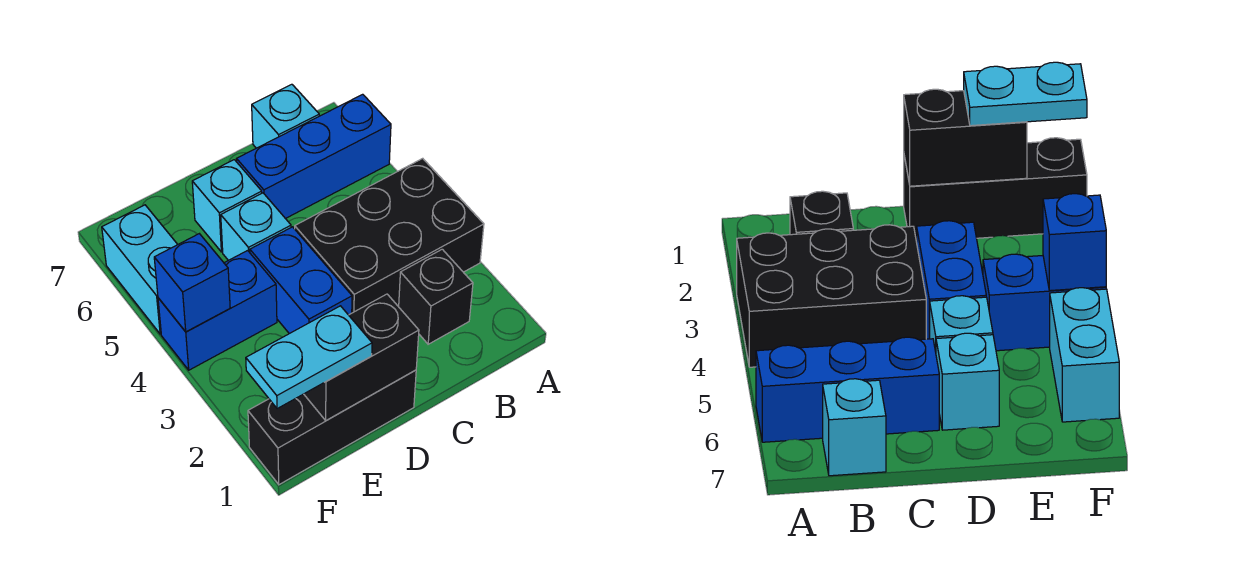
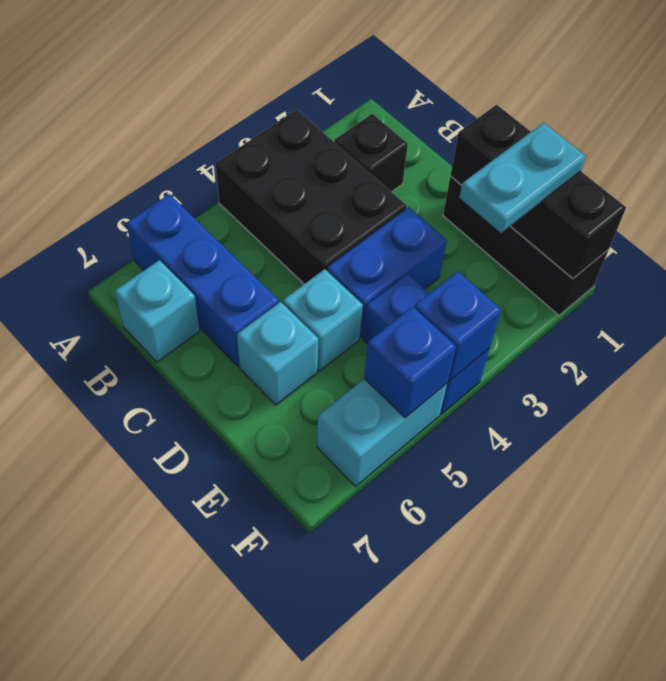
black 1x2 brick [304,294,419,421] -> black 1x3 brick [450,105,626,279]
cyan 1x2 plate [246,306,372,409] -> cyan 1x2 plate turned to [459,123,586,233]
none -> blue 1x1 brick [364,307,456,418]

